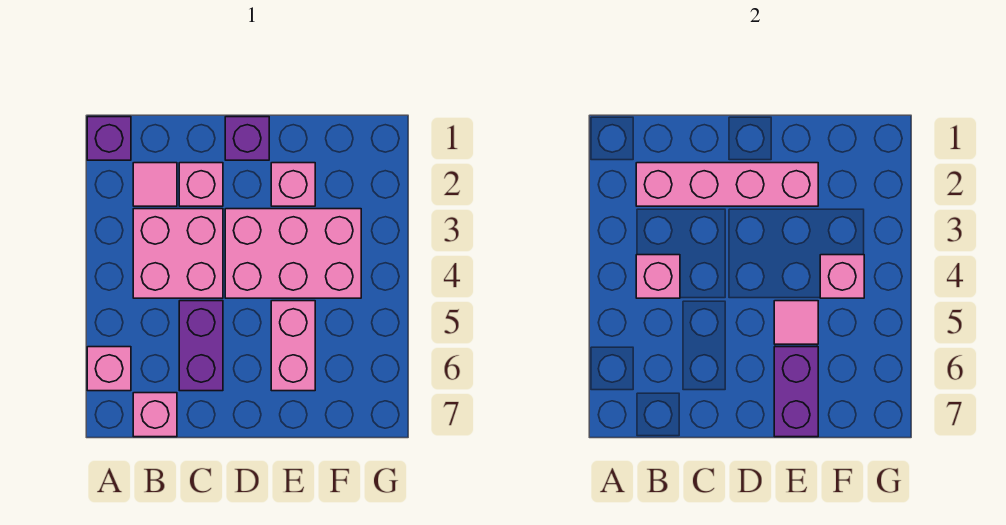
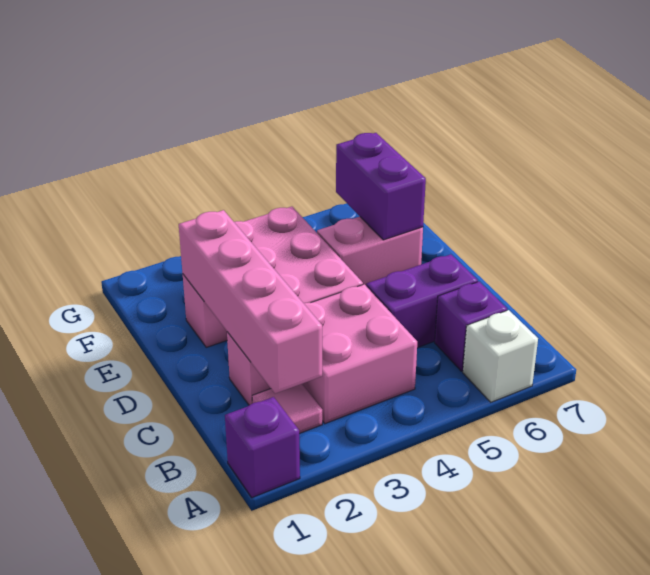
pink 1x1 brick [87,347,131,391] -> white 1x1 brick [463,310,538,402]
pink 1x1 brick [636,255,680,298] -> none
pink 1x1 brick [133,393,177,437] -> none
purple 1x1 brick [225,117,269,160] -> purple 1x1 brick moved to [435,282,507,371]
pink 1x1 tile [774,301,818,344] -> none
purple 1x2 brick [774,347,818,437] -> purple 1x2 brick turned to [336,133,426,240]
pink 1x1 brick [820,255,864,298] -> none

